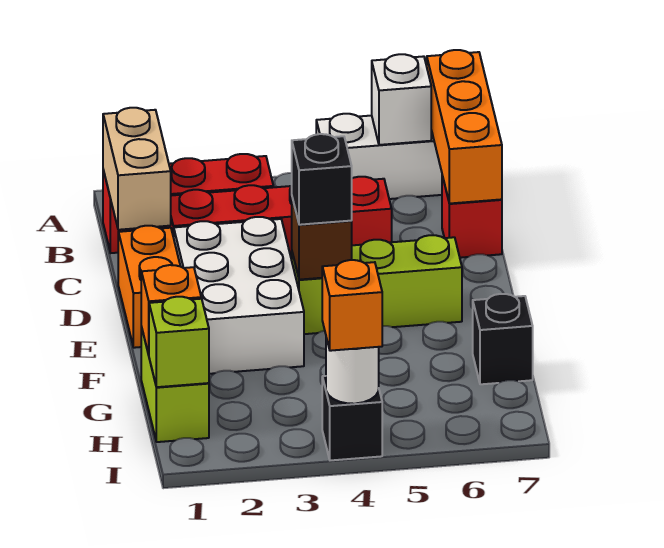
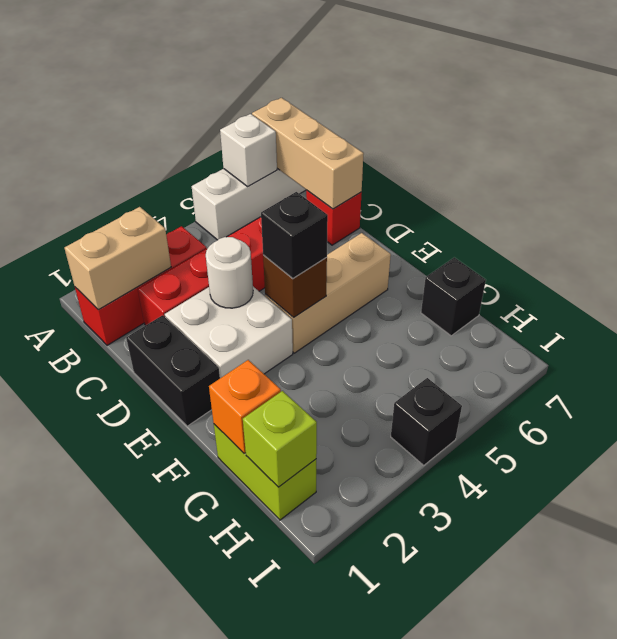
orange 1x3 brick [427,50,502,204] -> tan 1x3 brick [252,98,364,209]
tan 1x2 brick [103,108,171,230] -> tan 1x2 brick turned to [65,207,171,310]
orange 1x2 brick [118,226,180,348] -> black 1x2 brick [126,315,220,426]
white 2x3 brick [174,217,304,374] -> white 2x2 brick [165,287,293,378]
lime 1x3 brick [292,235,462,334] -> tan 1x3 brick [265,233,391,353]
white 1x1 round brick [326,338,379,404] -> white 1x1 round brick moved to [206,237,253,308]
orange 1x1 brick [322,260,382,351] -> none

